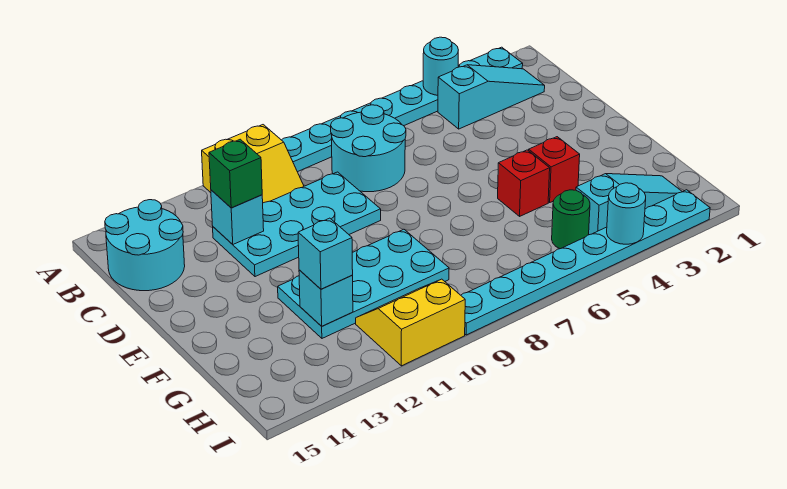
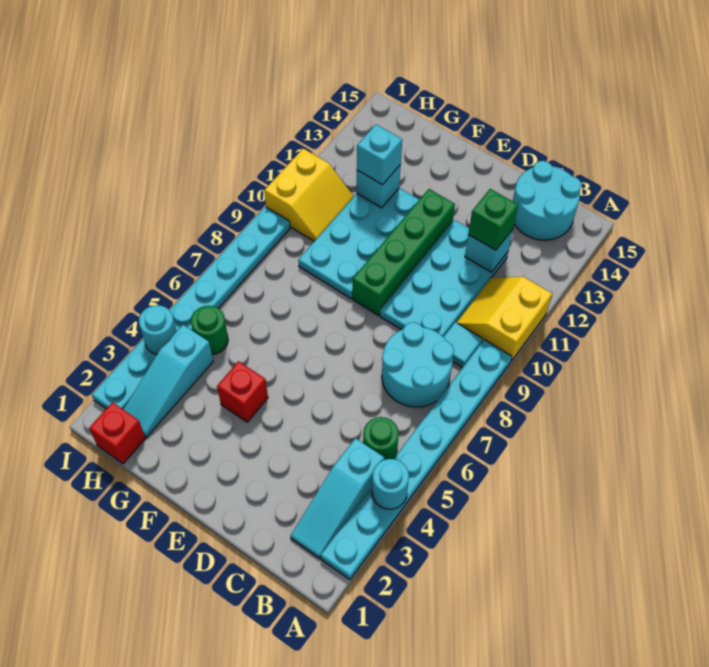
none -> green 1x1 round brick [363,417,399,460]
none -> cyan 1x1 tile [444,322,482,368]
none -> green 1x4 brick [352,189,455,316]
red 1x1 brick [498,150,550,216] -> red 1x1 brick moved to [89,402,145,464]

